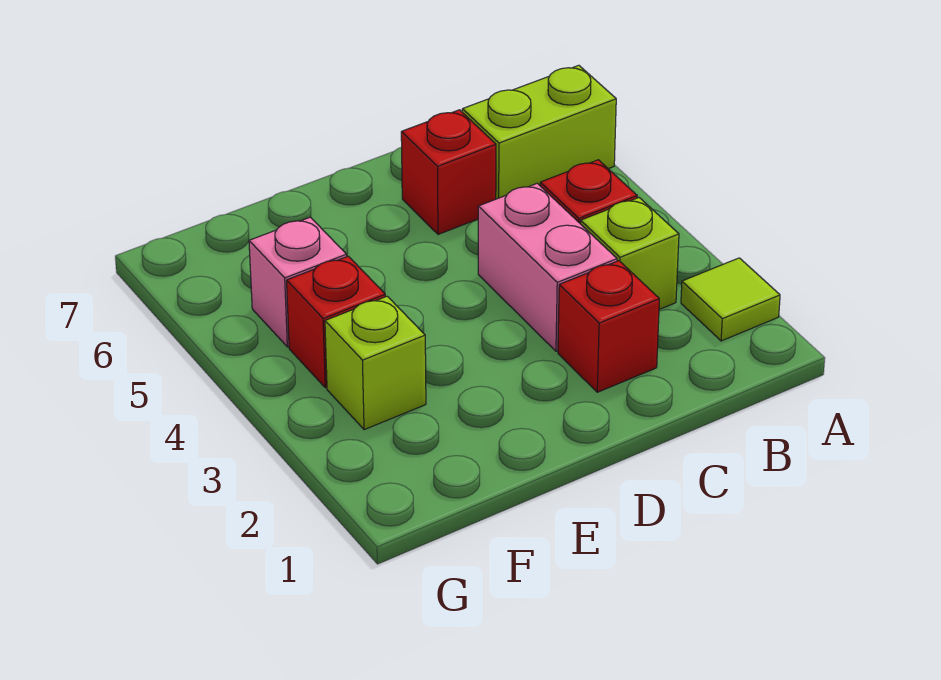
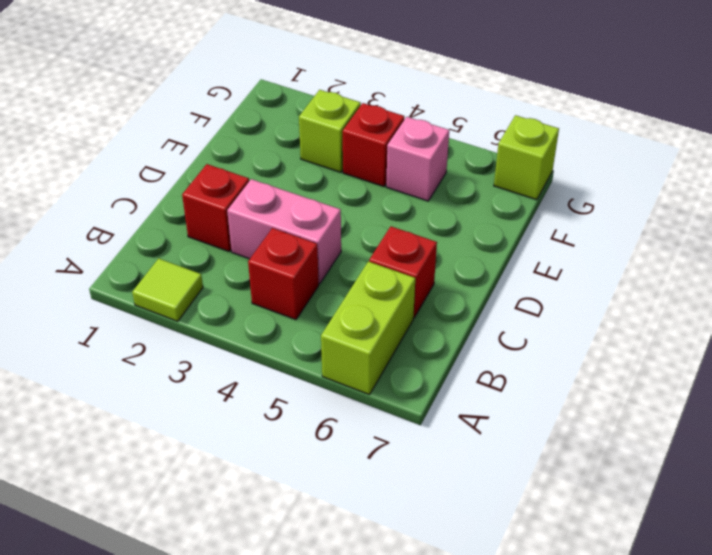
lime 1x1 brick [581,198,679,309] -> lime 1x1 brick moved to [494,115,559,200]

